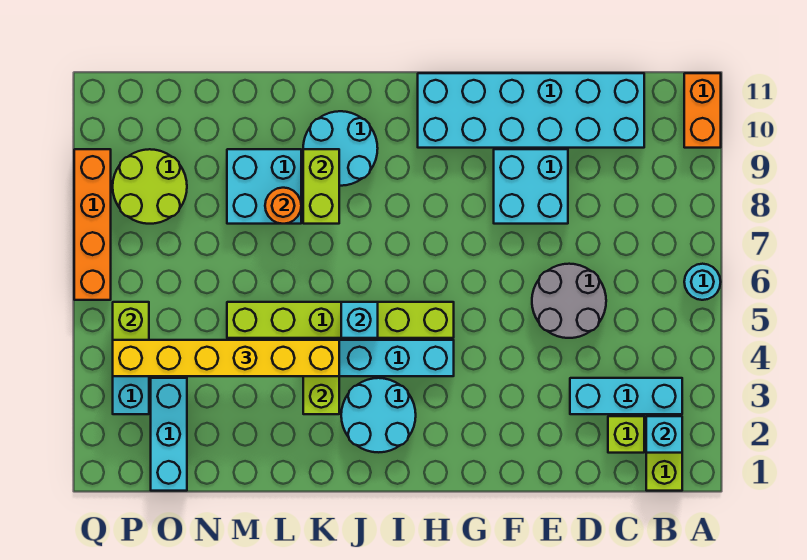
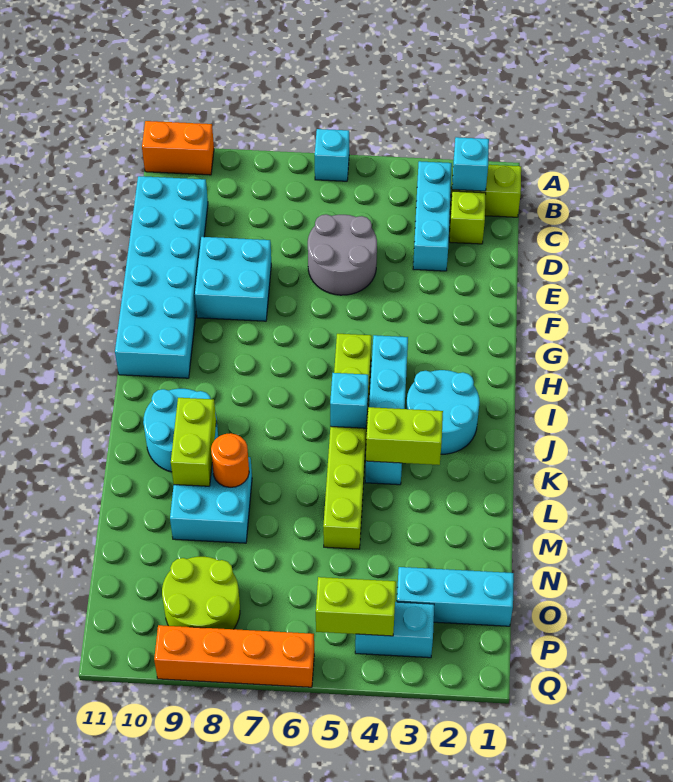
cyan 1x1 round brick [684,264,721,300] -> cyan 1x1 brick [315,129,349,181]
yellow 1x6 brick [113,340,339,376] -> none
lime 1x2 brick [303,149,339,224] -> lime 1x2 brick turned to [171,398,216,486]

